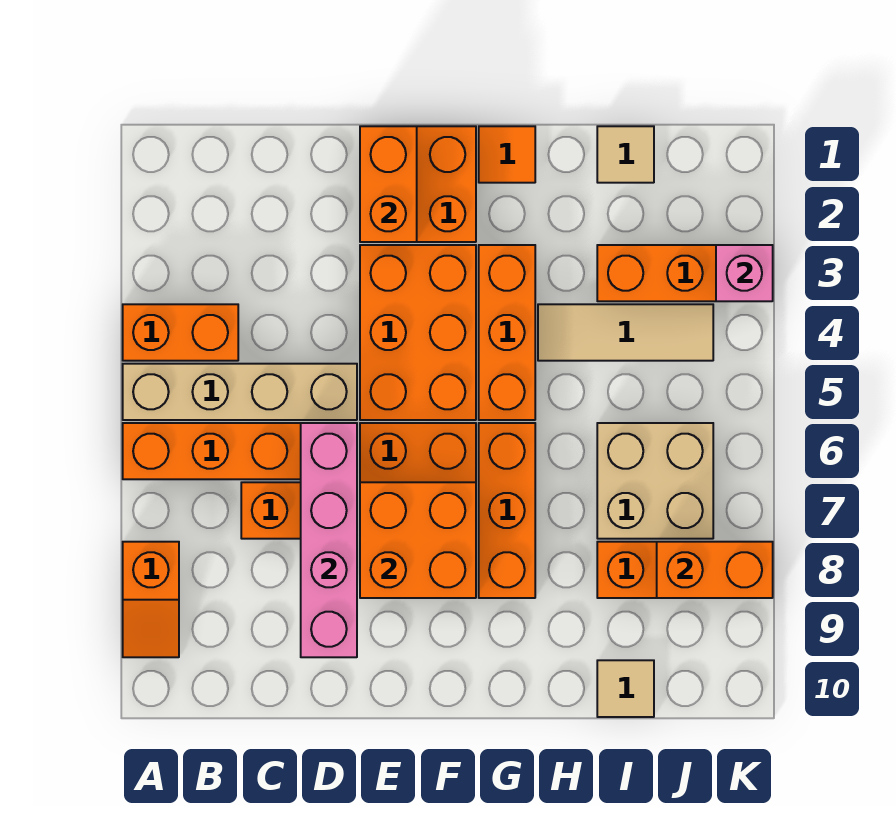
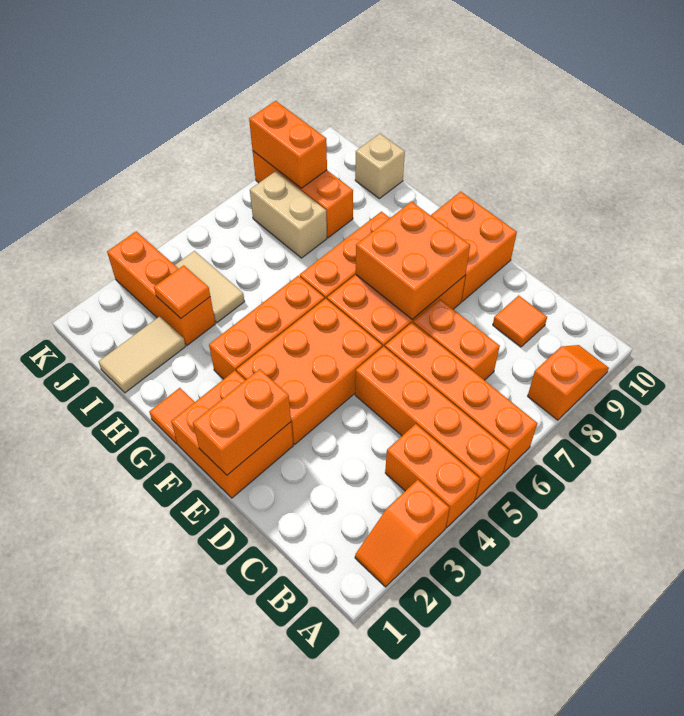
none -> orange 1x2 slope [355,480,450,587]
tan 1x4 brick [123,364,357,420] -> orange 1x4 brick [355,346,509,500]
none -> orange 1x1 tile [493,295,547,347]
pink 1x4 brick [301,423,357,657] -> none
none -> orange 2x2 brick [431,192,517,301]
tan 1x3 tile [538,304,713,361] -> tan 1x2 tile [175,251,244,322]
tan 1x1 tile [597,126,654,183] -> tan 1x2 tile [98,316,186,393]
none -> orange 1x1 tile [154,265,210,318]
tan 2x2 brick [597,423,713,539] -> tan 1x2 brick [250,171,327,258]
tan 1x1 tile [597,660,654,717] -> tan 1x1 brick [355,134,405,199]
pink 1x1 brick [716,245,773,301] -> none

